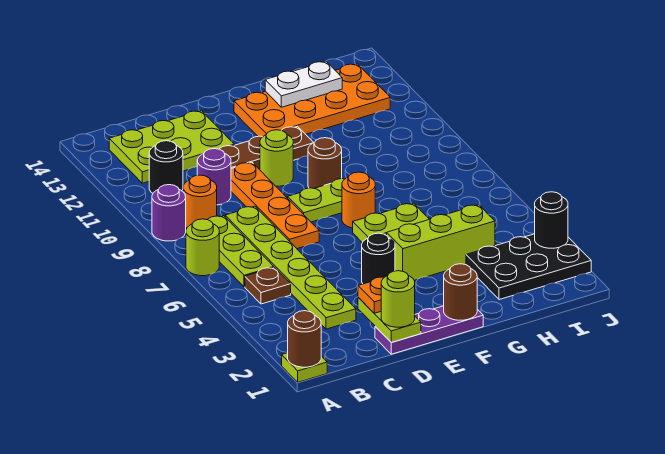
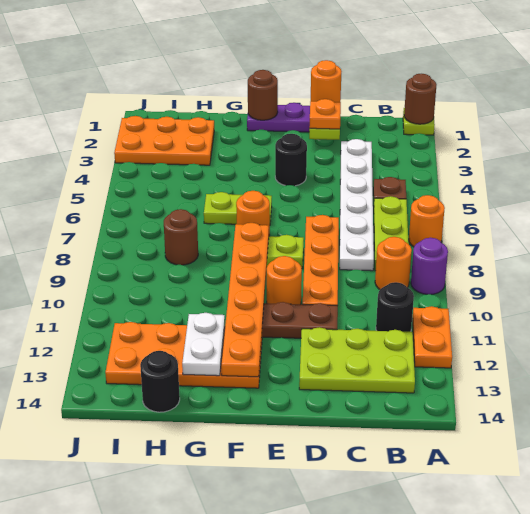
lime 1x1 round brick [186,219,219,276] -> orange 1x1 round brick [409,195,445,247]
none -> orange 1x2 plate [412,306,452,368]
lime 1x6 plate [225,206,356,329] -> white 1x6 plate [340,139,374,271]
purple 1x1 round brick [197,149,231,205] -> none
lime 1x1 round brick [381,271,415,327] -> orange 1x1 round brick [311,60,341,102]
lime 1x1 round brick [260,130,293,186] -> orange 1x1 round brick [267,256,302,304]
lime 1x3 brick [387,205,495,280] -> none
none -> orange 1x6 plate [221,223,269,377]
brown 1x1 round brick [308,138,342,188] -> brown 1x1 round brick moved to [164,209,198,265]
white 1x2 plate [265,61,342,107] -> white 1x2 plate turned to [182,313,225,376]
black 2x3 plate [466,234,591,300] -> orange 2x3 plate [114,116,214,165]
black 1x1 round brick [535,192,568,248] -> black 1x1 round brick moved to [140,351,180,412]

